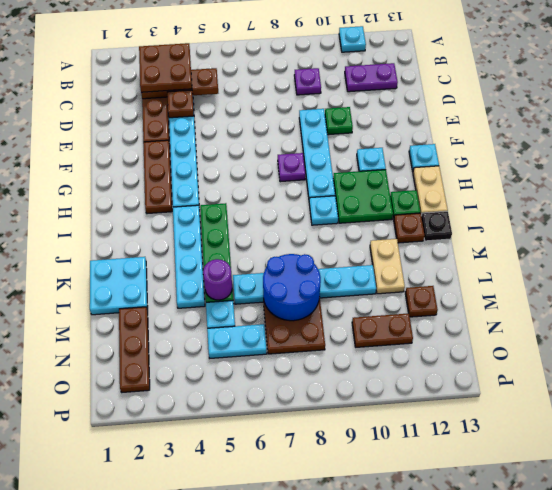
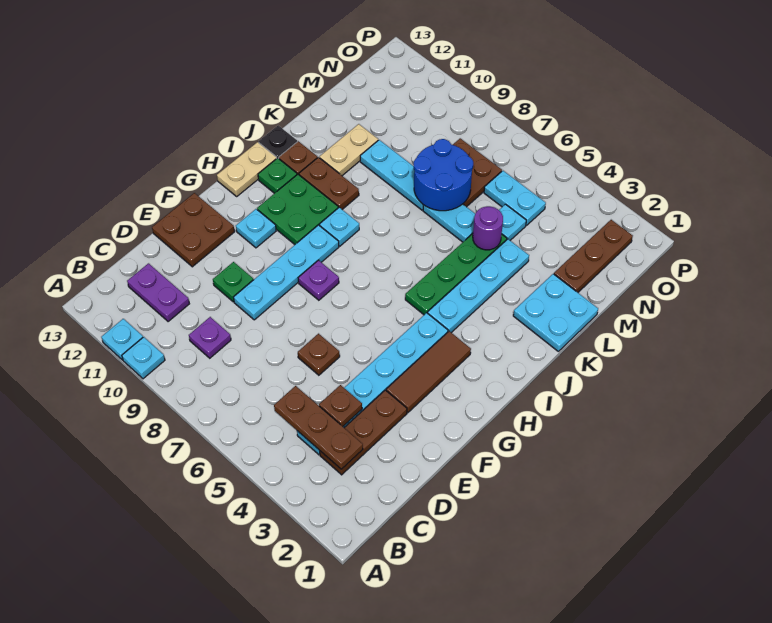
brown 2x2 plate [139,43,192,92] -> brown 2x2 plate moved to [152,193,235,267]
brown 1x3 plate [143,140,172,214] -> brown 1x3 tile [386,331,471,413]
cyan 1x1 plate [409,144,439,171] -> cyan 1x1 plate moved to [122,337,165,379]
brown 1x1 plate [405,286,438,317] -> brown 1x1 plate moved to [298,334,340,375]
brown 1x2 plate [352,313,413,347] -> brown 1x2 plate moved to [299,157,359,210]

